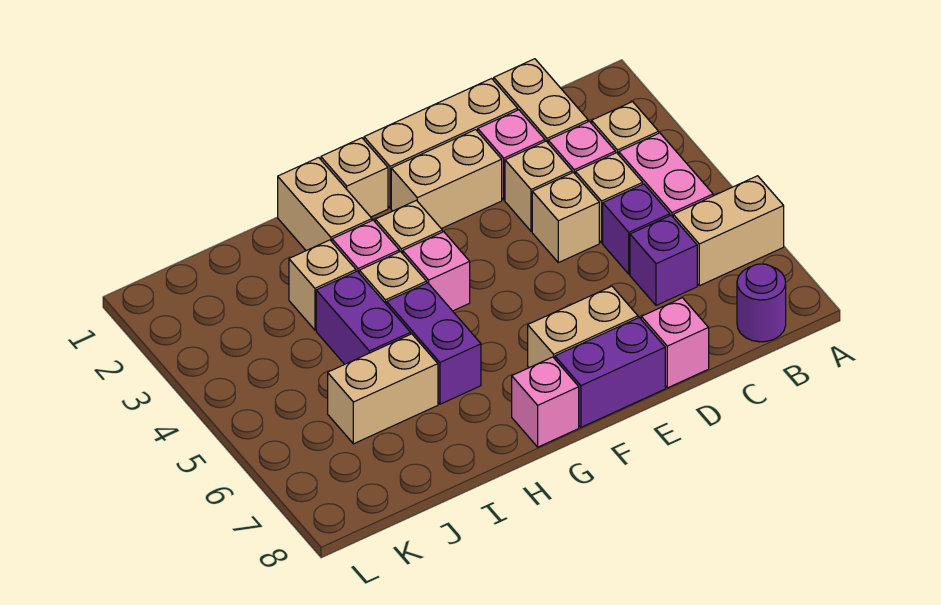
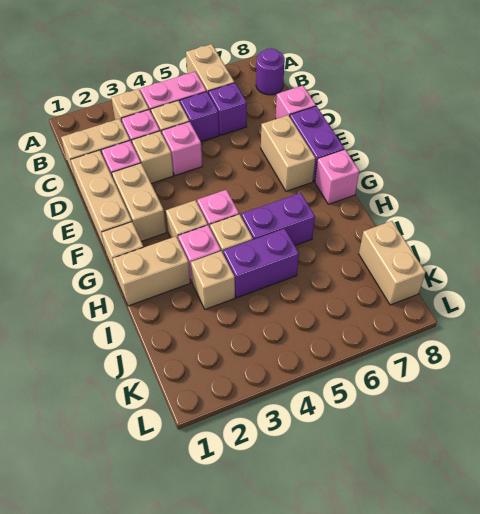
tan 1x1 brick [532,172,599,263] -> pink 1x1 brick [162,122,202,176]
tan 1x2 brick [328,334,438,444] -> tan 1x2 brick moved to [359,221,426,305]

